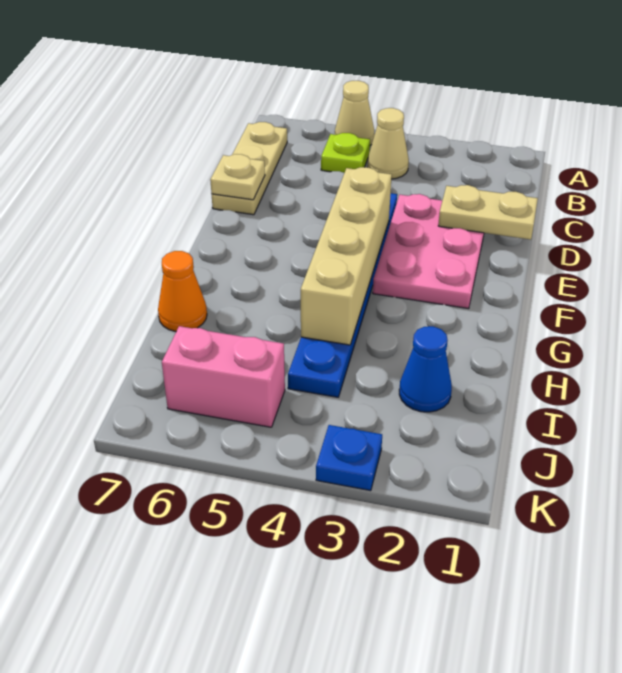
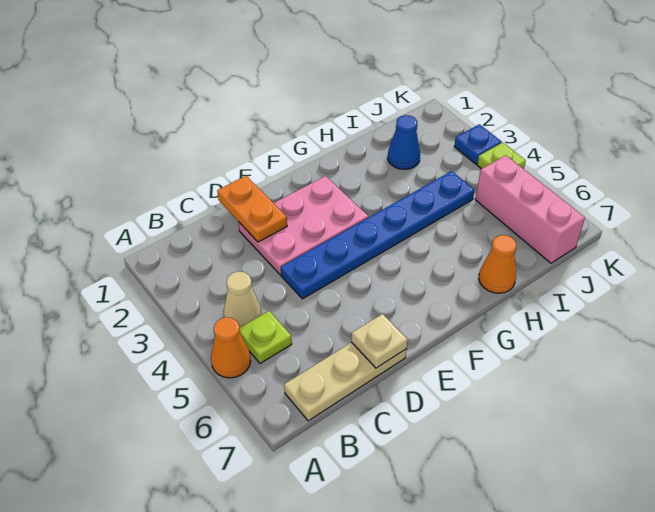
tan 1x1 cone [335,81,374,145] -> orange 1x1 cone [211,317,251,378]
tan 1x2 plate [438,185,538,240] -> orange 1x2 plate [217,176,287,242]
tan 1x4 brick [301,167,392,345] -> none
pink 1x2 brick [162,326,285,427] -> pink 1x3 brick [475,155,585,263]
none -> lime 1x1 plate [477,142,526,169]

